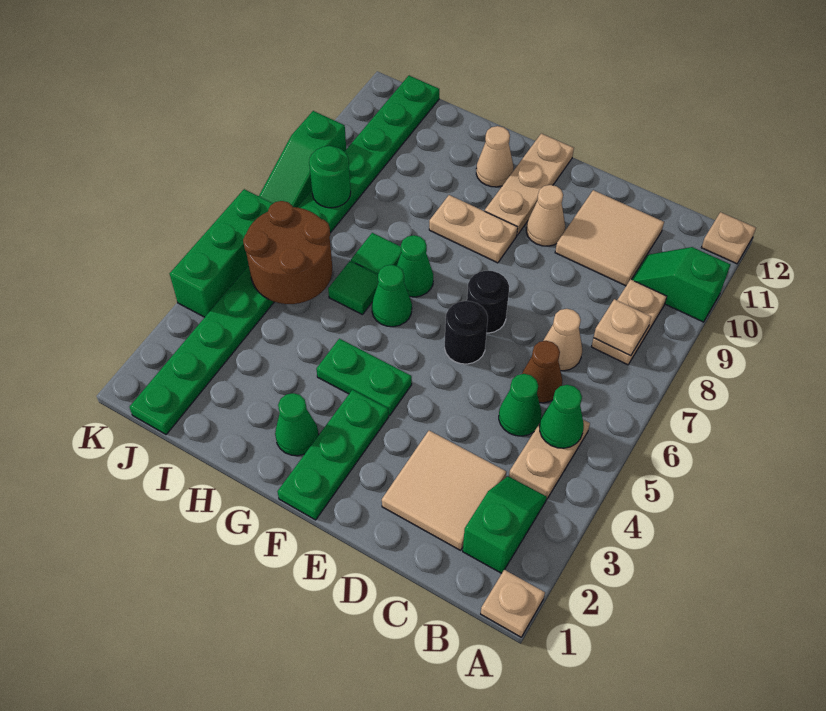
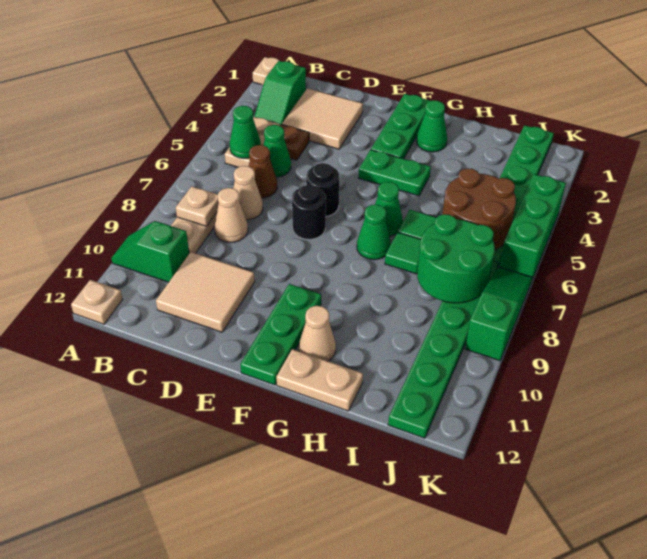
green 1x2 slope [632,247,731,322] -> green 1x2 slope turned to [111,221,189,282]
none -> brown 1x1 plate [281,125,309,160]
tan 1x1 cone [526,185,565,246] -> tan 1x1 cone moved to [215,188,248,242]
tan 1x2 plate [429,195,518,263] -> tan 1x2 plate moved to [276,349,363,411]
tan 1x3 plate [485,134,574,235] -> green 1x3 plate [240,284,321,385]
green 1x1 round brick [309,146,351,208] -> green 2x2 round brick [417,214,495,303]

